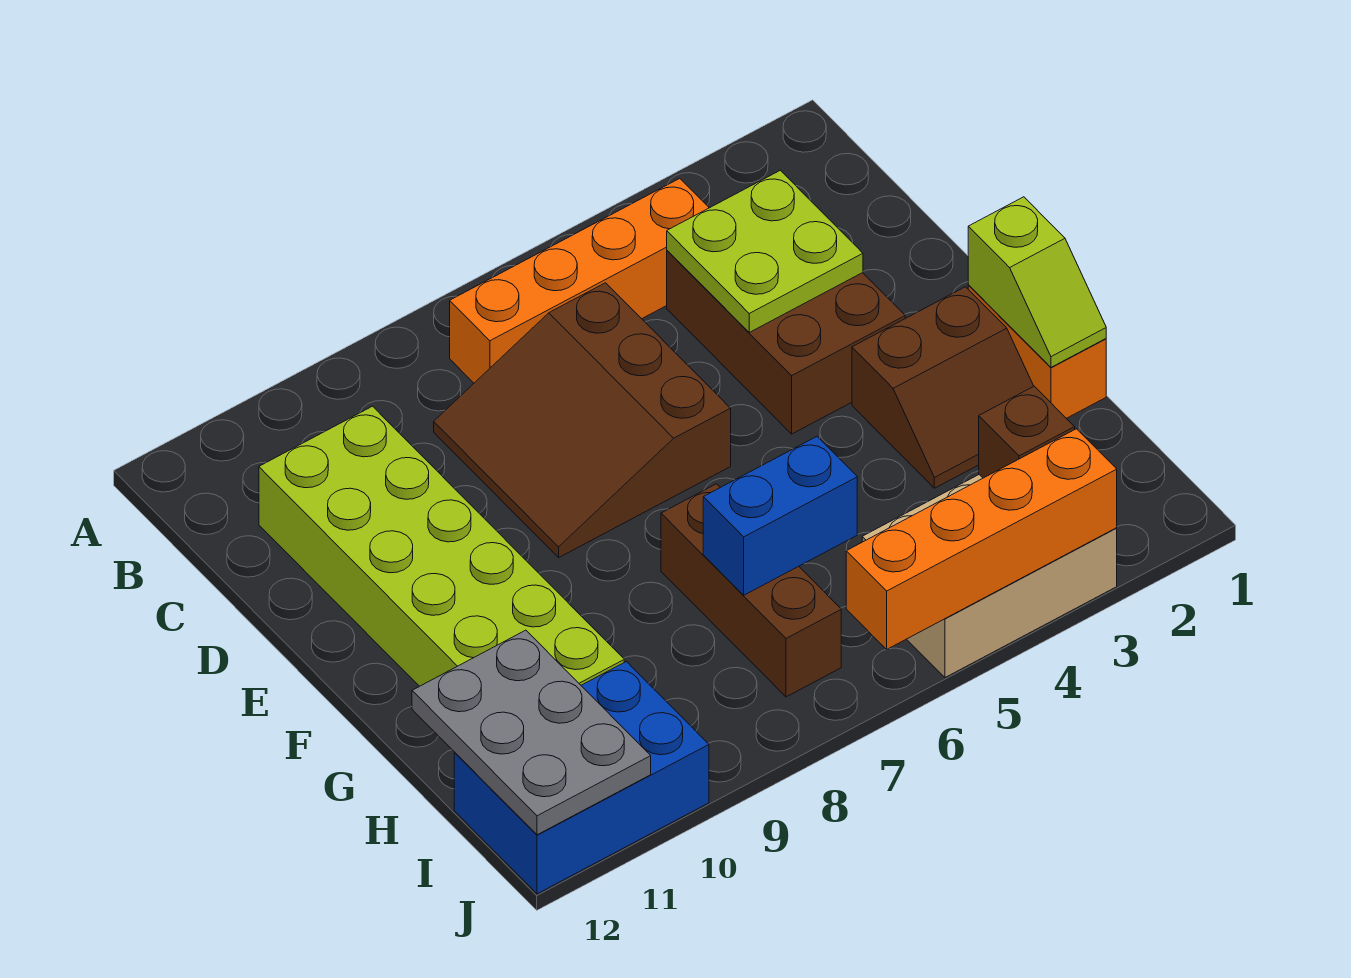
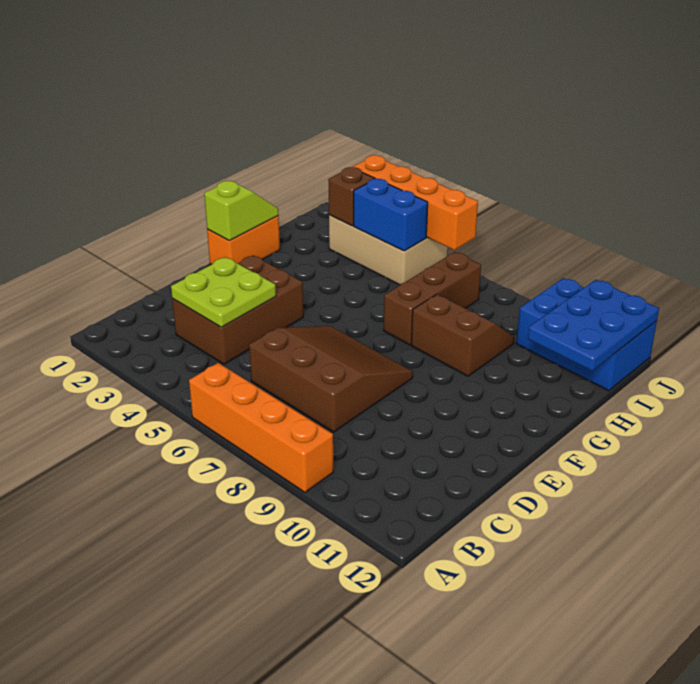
orange 1x4 brick [450,178,709,383] -> orange 1x4 brick moved to [189,363,333,492]
brown 3x3 slope [434,283,731,557] -> brown 3x3 slope turned to [249,326,413,432]
lime 2x6 brick [259,406,624,686] -> none
brown 2x2 slope [852,287,1034,488] -> brown 2x2 slope moved to [411,294,514,376]
blue 1x2 brick [703,437,857,595] -> blue 1x2 brick moved to [354,179,428,251]
grey 2x3 plate [412,630,651,835] -> blue 2x3 plate [528,280,659,371]

